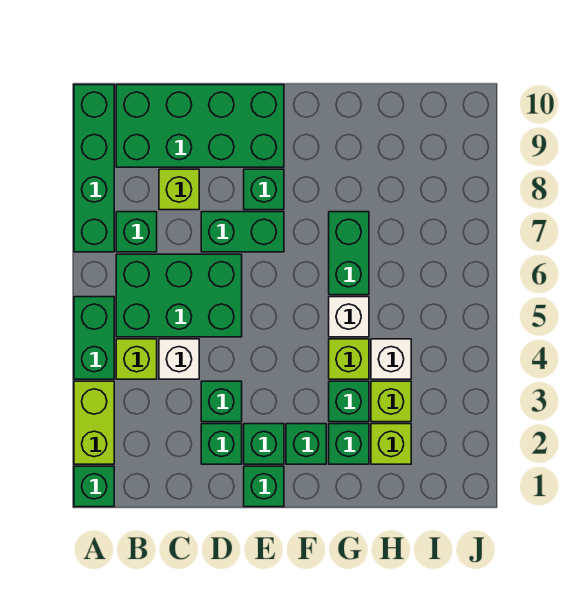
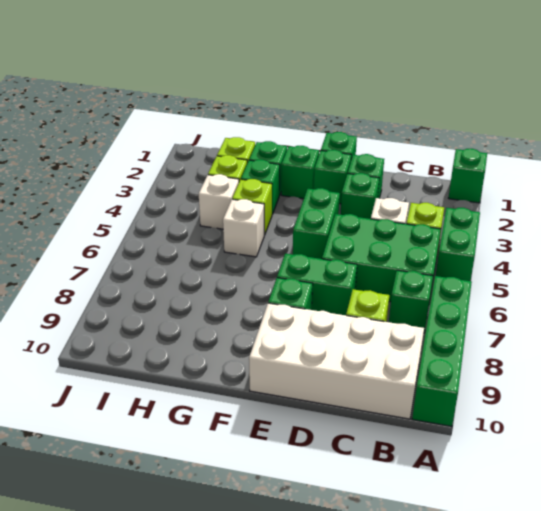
lime 1x2 brick [74,381,114,464] -> none
green 2x4 brick [116,85,284,167] -> white 2x4 brick [249,303,424,419]
green 1x2 brick [329,212,369,295] -> green 1x2 brick moved to [293,188,340,259]

